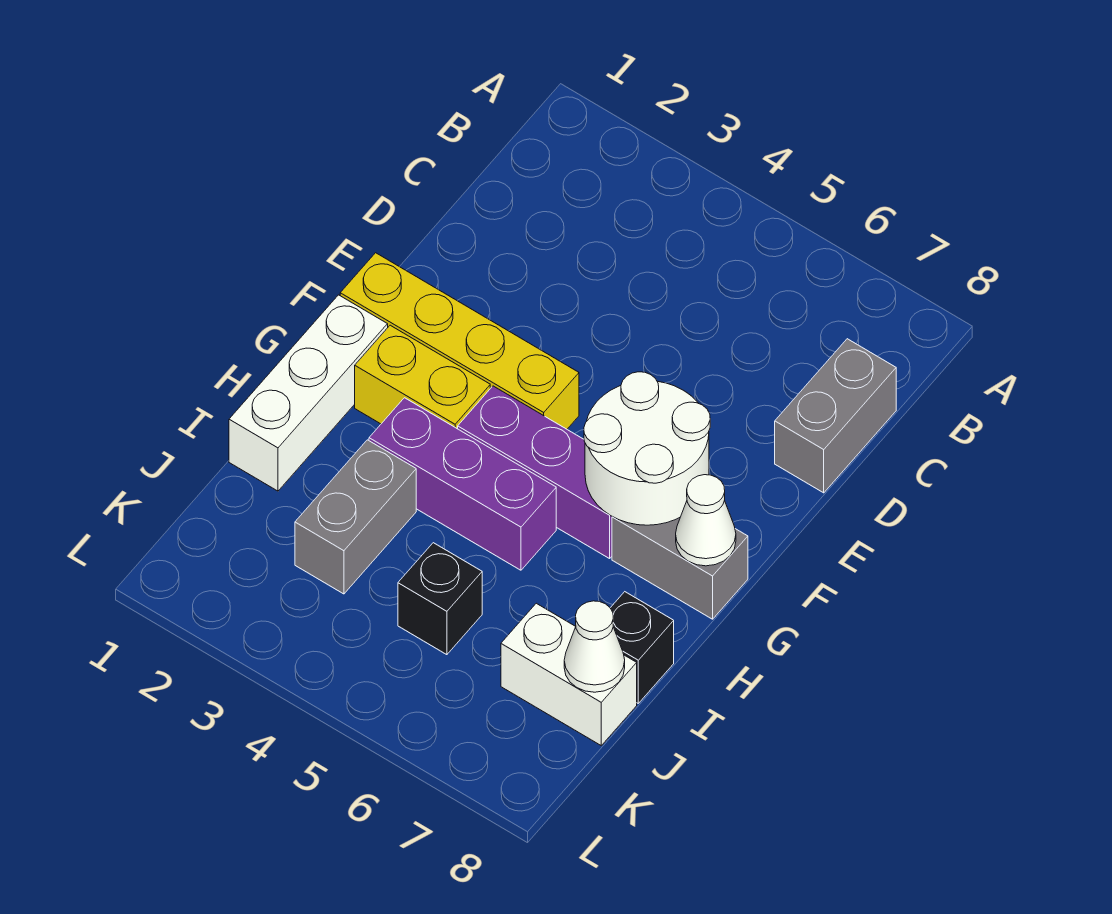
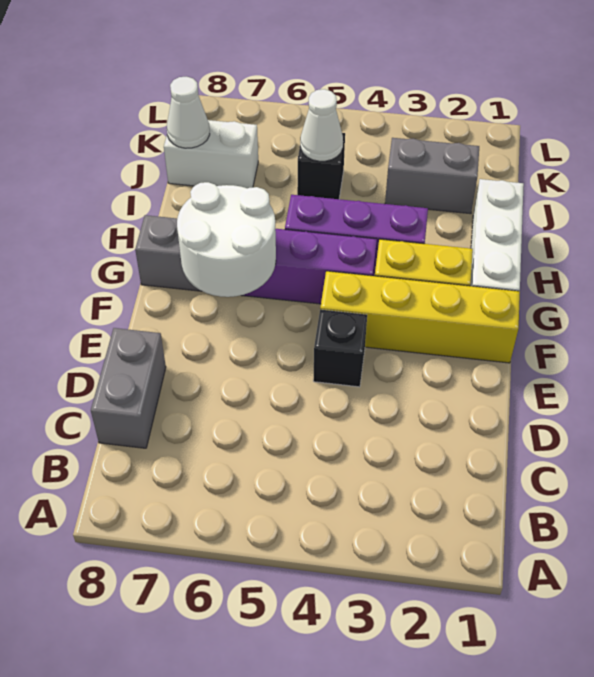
white 1x1 cone [676,475,736,566] -> white 1x1 cone moved to [300,89,343,161]
grey 1x2 brick [295,440,416,594] -> grey 1x2 brick turned to [385,138,479,214]
black 1x1 brick [611,592,674,703] -> black 1x1 brick moved to [313,310,367,387]

